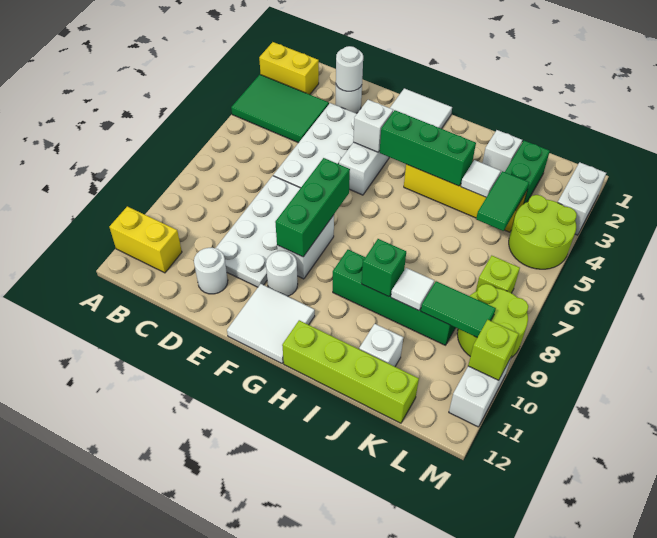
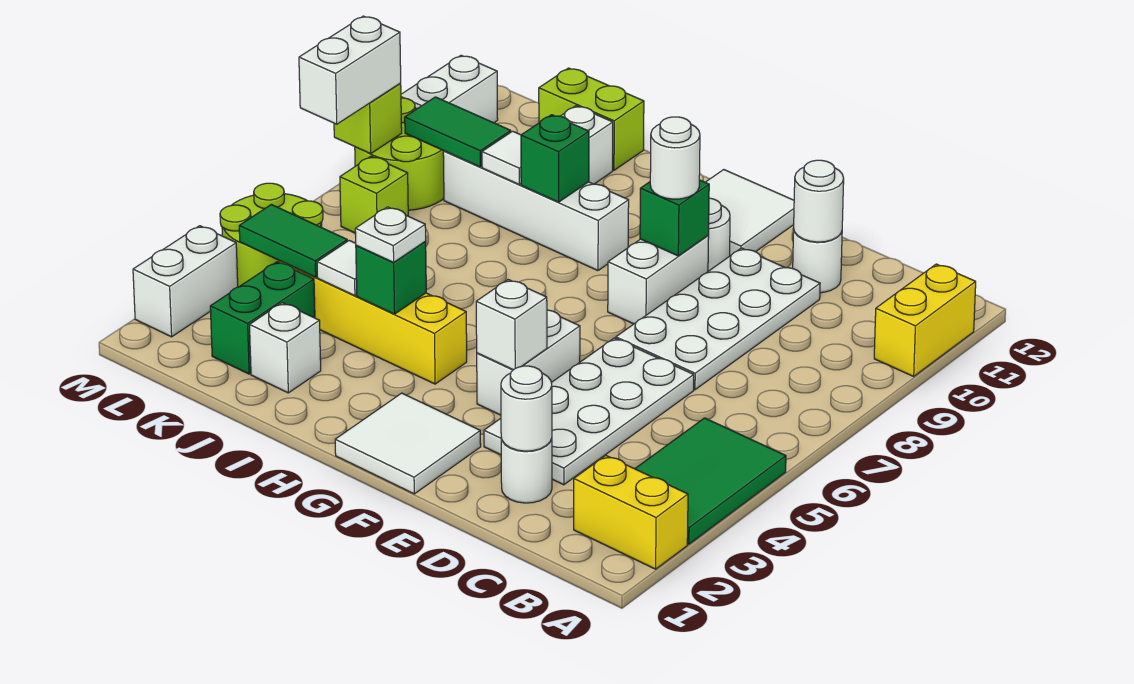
green 2x3 tile [231,74,329,143] -> green 2x3 tile turned to [635,418,786,544]
yellow 1x2 brick [109,206,182,273] -> yellow 1x2 brick turned to [874,264,976,376]
none -> white 1x1 round brick [794,160,844,242]
green 1x3 brick [275,158,350,257] -> green 1x1 brick [640,180,709,256]
none -> white 1x1 round brick [650,117,700,199]
green 1x3 brick [380,110,476,186] -> green 1x1 brick [356,242,426,314]
green 1x4 brick [333,250,456,345] -> white 1x4 brick [443,151,629,271]
lime 1x4 brick [282,320,419,423] -> lime 1x2 brick [539,68,644,170]
none -> white 1x1 plate [355,207,426,262]
green 1x2 tile [476,171,529,231] -> green 1x2 tile turned to [239,205,347,277]
none -> white 1x2 brick [299,16,401,124]
lime 1x1 brick [468,320,519,380] -> lime 1x1 brick moved to [334,84,402,154]

